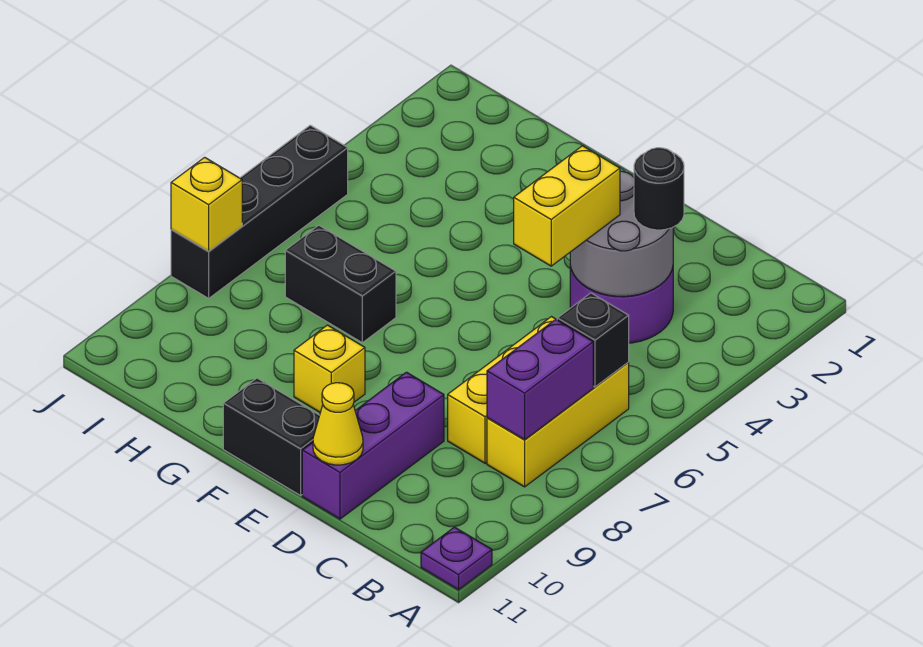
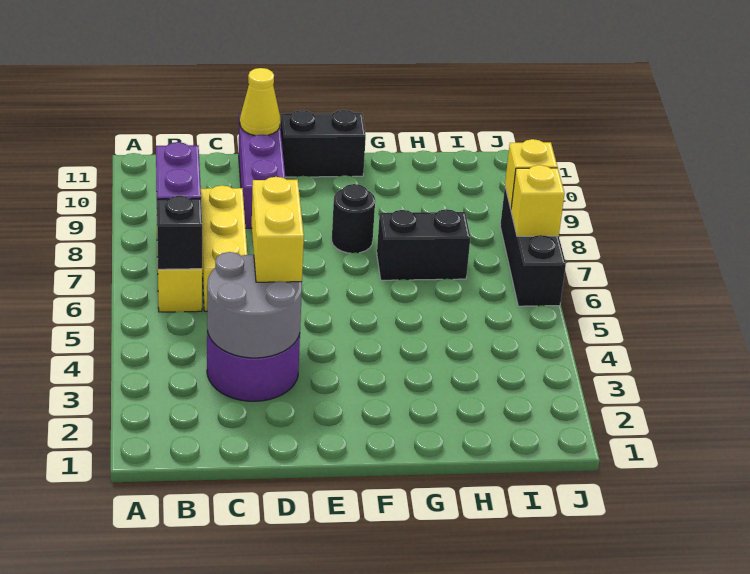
purple 1x1 plate [421,527,492,590] -> none
black 1x1 round brick [634,148,684,230] -> black 1x1 round brick moved to [332,184,375,253]
yellow 1x1 brick [294,325,365,412] -> yellow 1x1 brick moved to [511,165,565,236]
black 1x4 brick [171,125,348,298] -> black 1x3 brick [500,188,566,306]

